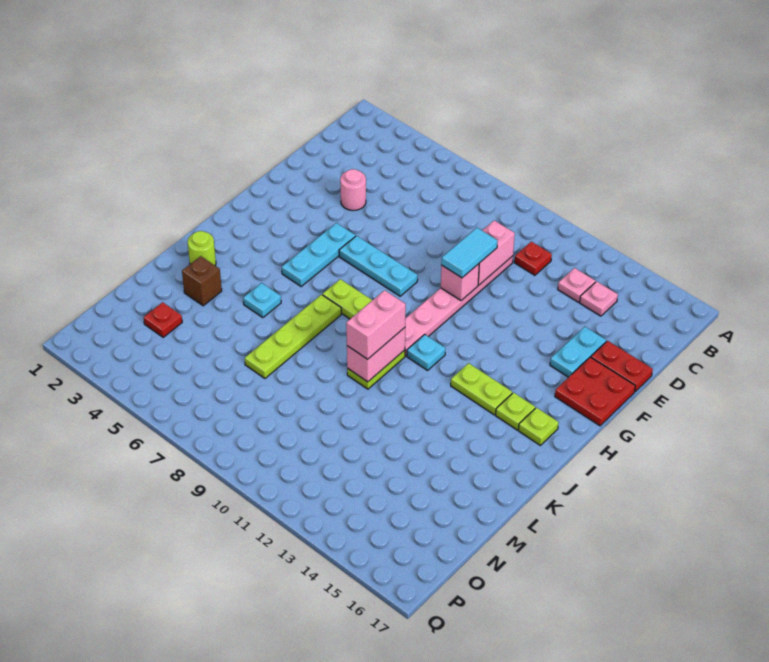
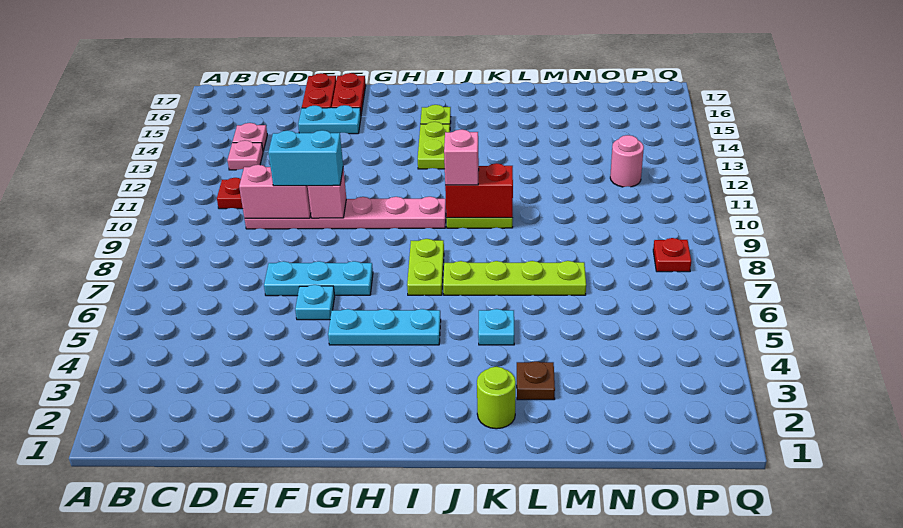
pink 1x1 round brick [340,169,366,211] -> pink 1x1 round brick moved to [610,135,644,187]
cyan 1x2 tile [441,228,498,278] -> cyan 1x2 brick [269,130,343,186]
red 2x2 plate [555,357,635,426] -> red 1x2 plate [332,73,366,114]
cyan 1x3 plate [339,236,418,296] -> cyan 1x3 plate turned to [264,261,373,296]
cyan 1x1 plate [407,334,445,370] -> cyan 1x1 plate moved to [295,285,335,320]
lime 1x1 plate [518,408,559,445] -> none
pink 1x2 brick [347,328,405,382] -> red 1x2 brick [445,163,513,218]
pink 1x2 brick [346,290,406,359] -> pink 1x1 brick [444,129,479,185]
brown 1x1 brick [182,256,222,306] -> brown 1x1 plate [517,361,555,400]
red 1x1 plate [143,302,182,337] -> red 1x1 plate moved to [653,238,691,272]

